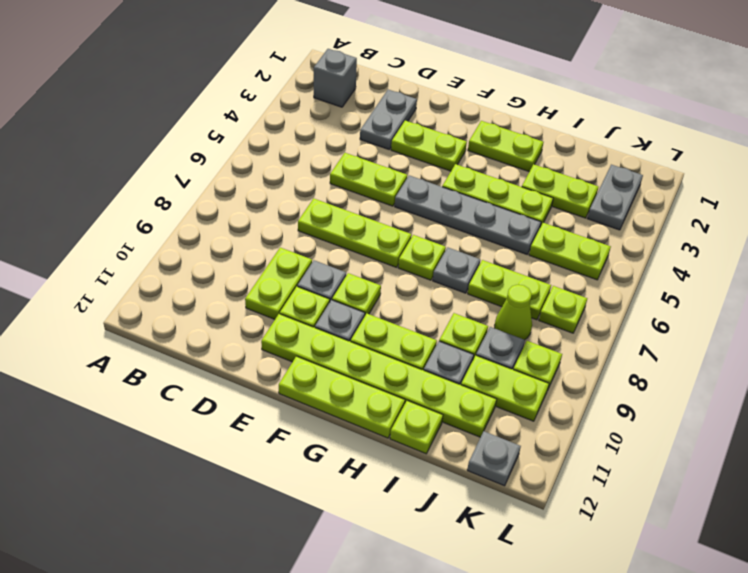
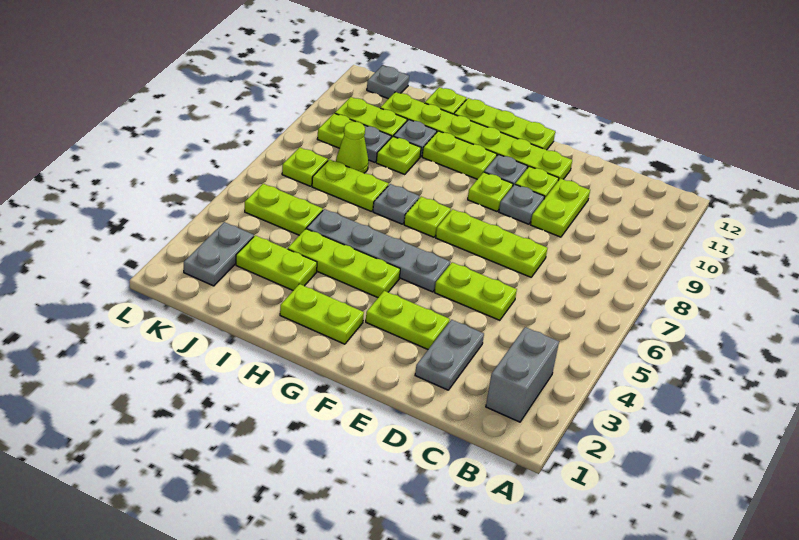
grey 1x1 brick [314,49,357,107] -> grey 1x2 brick [486,327,559,422]

